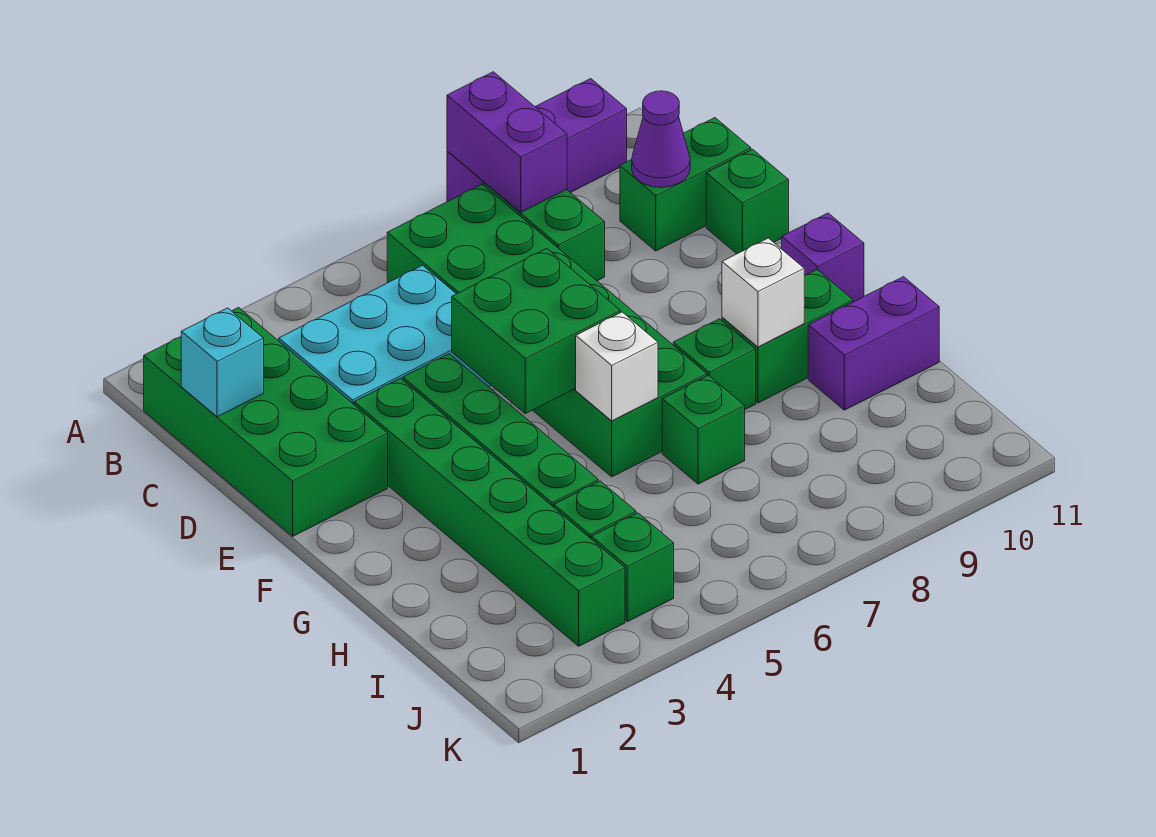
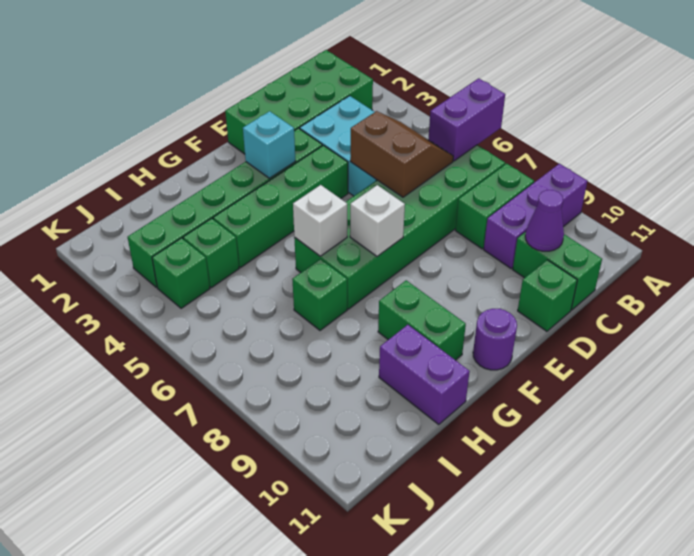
purple 1x3 brick [447,79,627,202] -> purple 1x3 brick turned to [484,164,587,268]
purple 1x2 brick [447,72,567,212] -> purple 1x2 brick moved to [428,78,505,161]
cyan 1x1 brick [181,308,264,417] -> cyan 1x1 brick moved to [243,111,296,178]
none -> brown 2x2 slope [350,111,453,197]
green 2x2 brick [452,248,620,414] -> none
purple 1x1 brick [782,213,864,302] -> purple 1x1 round brick [473,309,517,370]
green 1x1 brick [673,319,756,409] -> none
white 1x1 brick [722,238,804,347] -> white 1x1 brick moved to [350,185,405,256]

